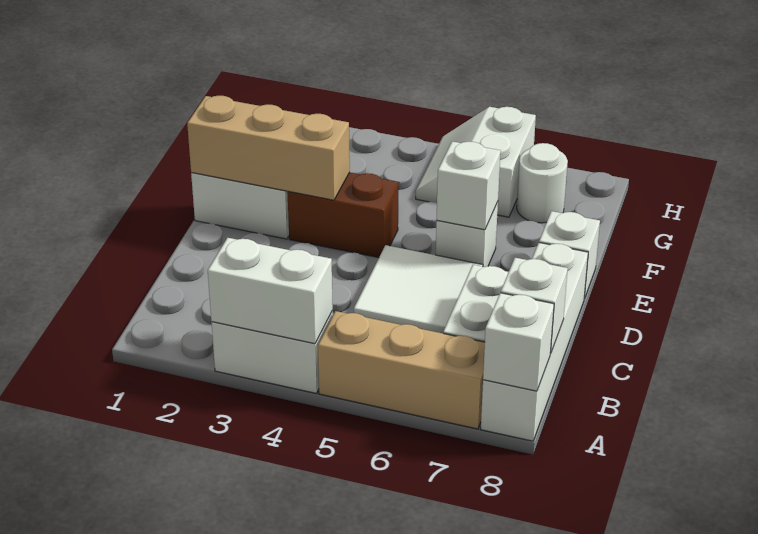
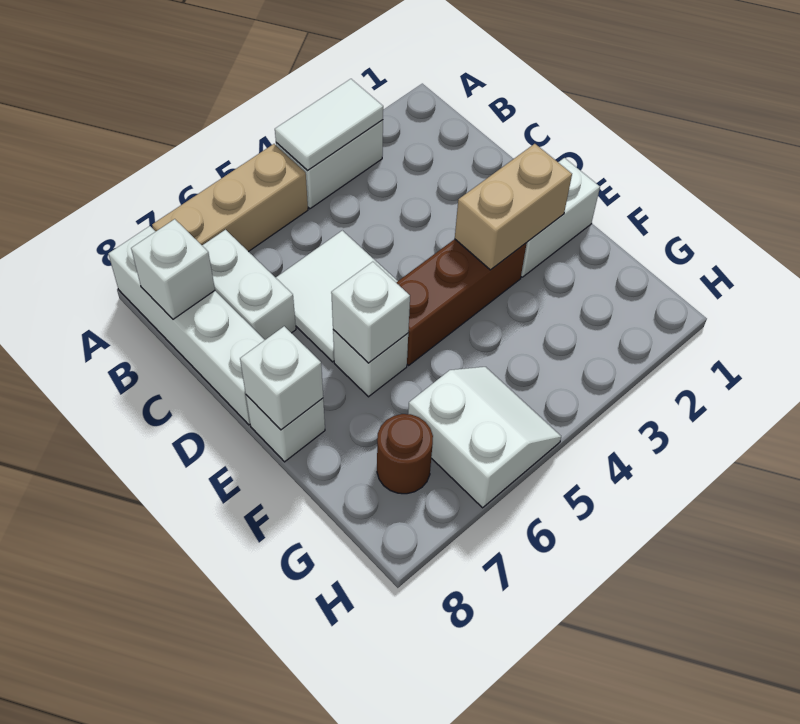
white 1x2 brick [208,238,333,344] -> white 1x2 tile [275,79,383,171]
white 1x1 brick [483,293,554,391] -> white 1x1 brick moved to [240,326,323,430]
tan 1x3 brick [187,96,350,200] -> tan 1x2 brick [455,144,572,270]
brown 1x2 brick [287,173,399,258] -> brown 1x3 brick [396,239,527,365]
white 1x1 round brick [517,143,568,223] -> brown 1x1 round brick [377,414,433,494]

